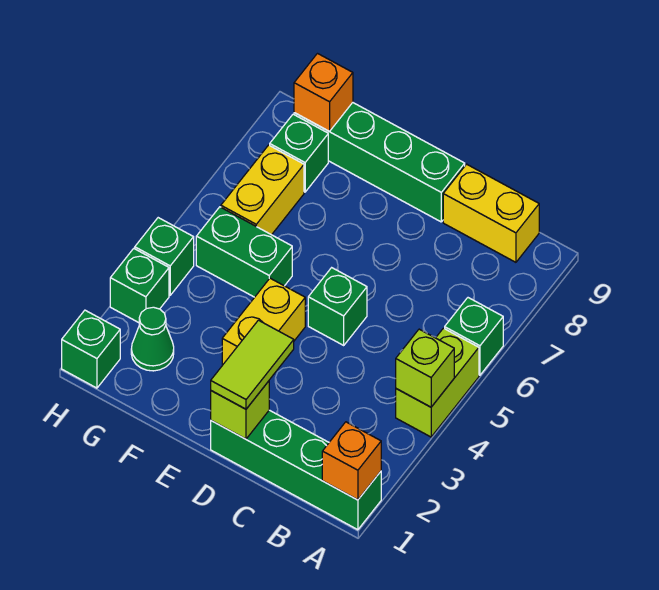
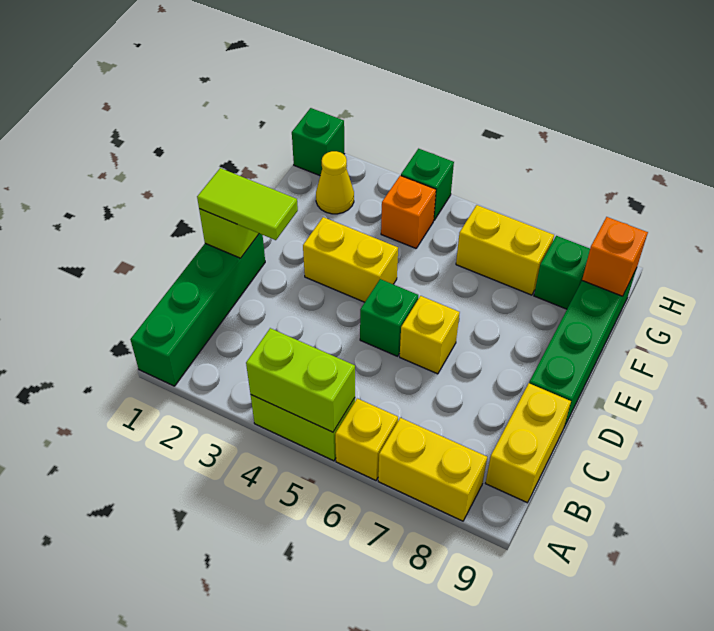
orange 1x1 brick [322,422,381,500] -> orange 1x1 brick moved to [381,176,436,248]
lime 1x1 brick [396,329,454,407] -> lime 1x2 brick [246,328,355,432]
green 1x1 brick [445,298,503,375] -> yellow 1x1 brick [335,398,398,480]
none -> yellow 1x2 brick [378,418,487,521]
none -> yellow 1x1 brick [400,296,460,374]
green 1x2 brick [196,207,292,297] -> none
green 1x1 cone [131,307,174,371] -> yellow 1x1 cone [316,151,354,214]
green 1x1 brick [110,249,169,323] -> none

